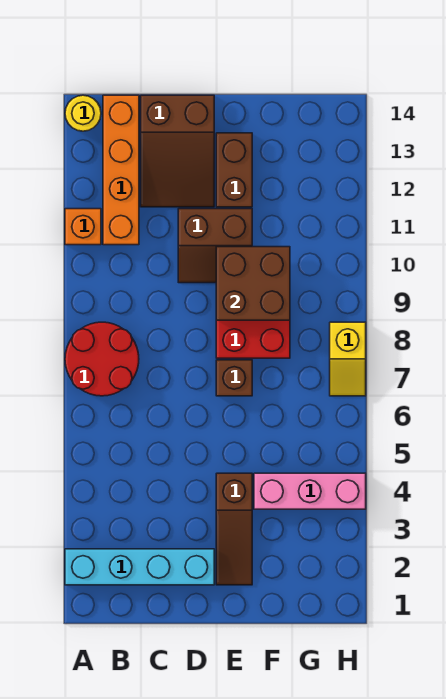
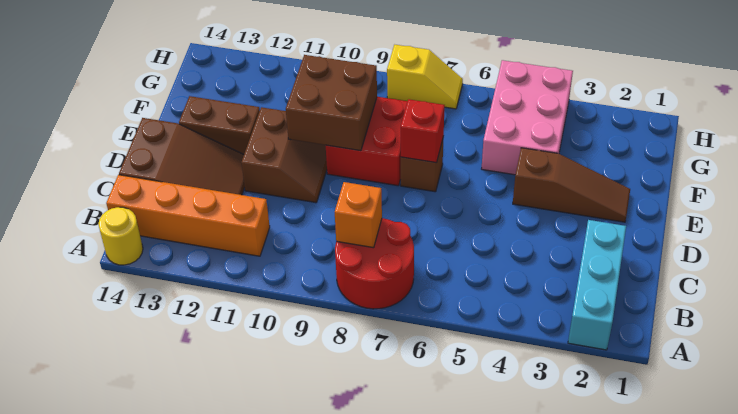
cyan 1x4 brick [65,549,214,585] -> cyan 1x3 brick [568,220,626,350]
orange 1x1 brick [65,209,101,245] -> orange 1x1 brick moved to [335,182,382,248]
none -> red 1x1 brick [401,99,445,163]
pink 1x3 brick [254,473,366,509] -> pink 2x3 brick [482,60,573,175]

